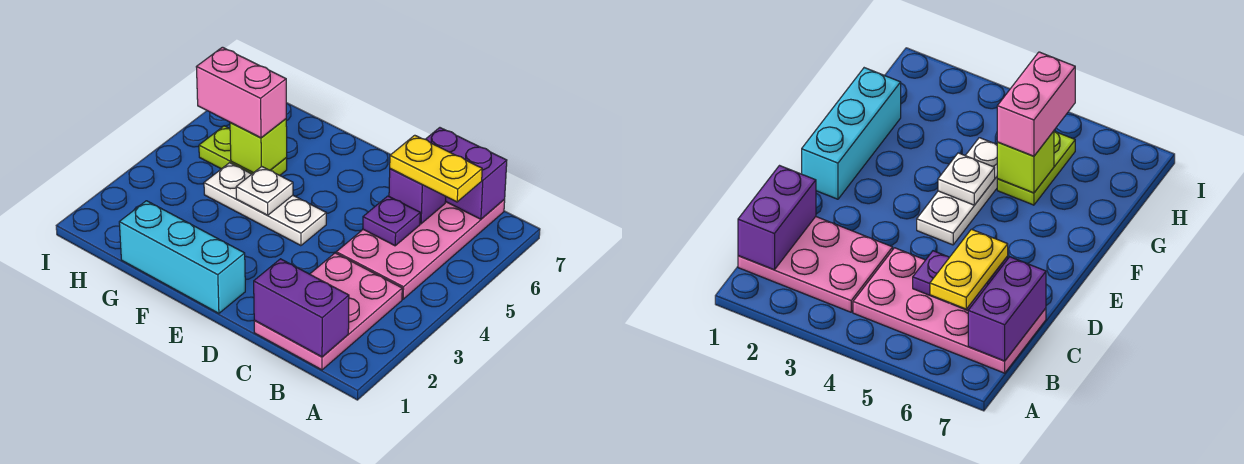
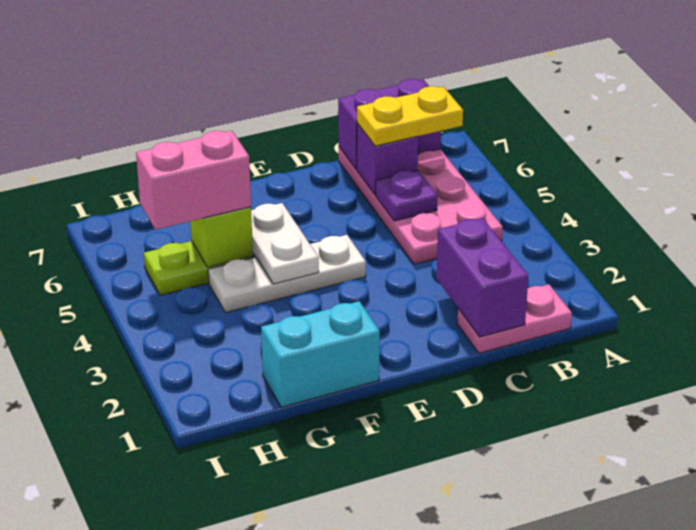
pink 2x3 plate [254,253,402,370] -> pink 1x2 plate [457,284,572,353]
purple 1x2 brick [254,259,349,357] -> purple 1x2 brick turned to [436,218,528,337]
cyan 1x3 brick [119,201,245,313] -> cyan 1x2 brick [261,301,380,407]
white 1x1 plate [236,166,293,215] -> white 1x2 plate [251,203,319,284]

